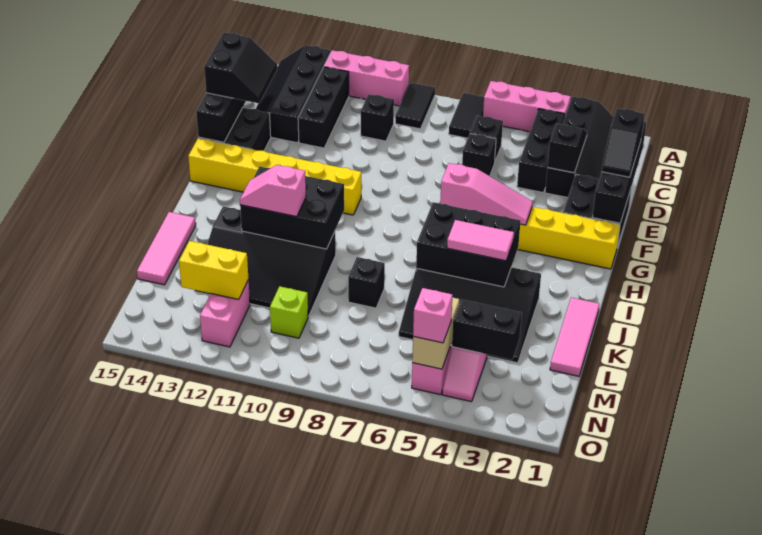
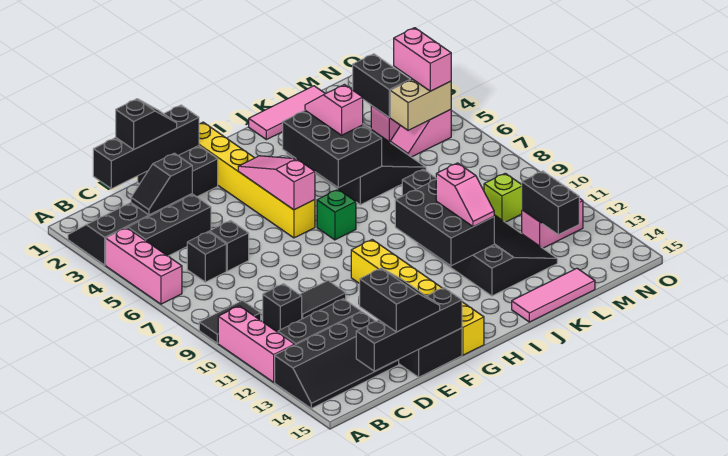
black 1x2 tile [449,93,484,138] -> black 1x2 tile moved to [299,281,346,319]
black 2x2 slope [204,33,277,103] -> black 2x2 slope turned to [360,268,440,332]
none -> green 1x1 brick [317,190,356,240]
pink 1x2 tile [447,220,514,261] -> pink 1x2 slope [305,85,363,135]
yellow 1x2 brick [179,241,249,299] -> black 1x2 brick [522,171,579,235]
pink 1x1 brick [413,288,453,343] -> pink 1x2 brick [394,28,451,91]

